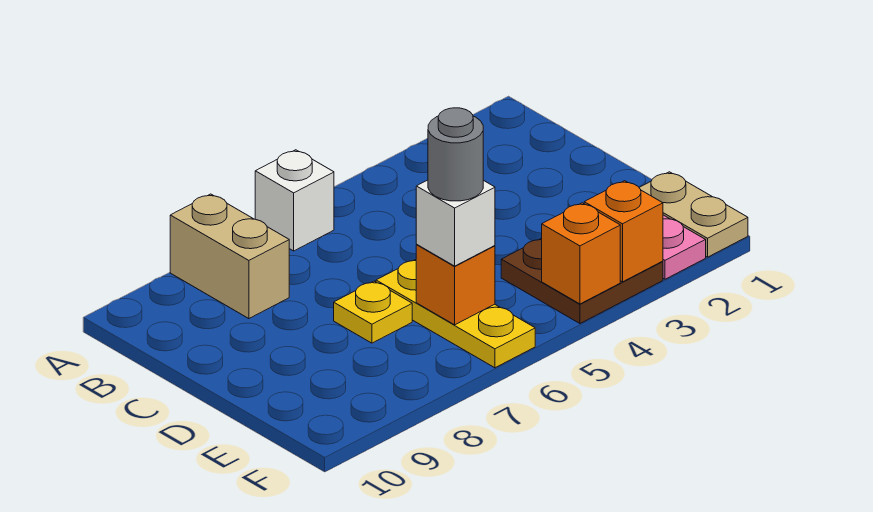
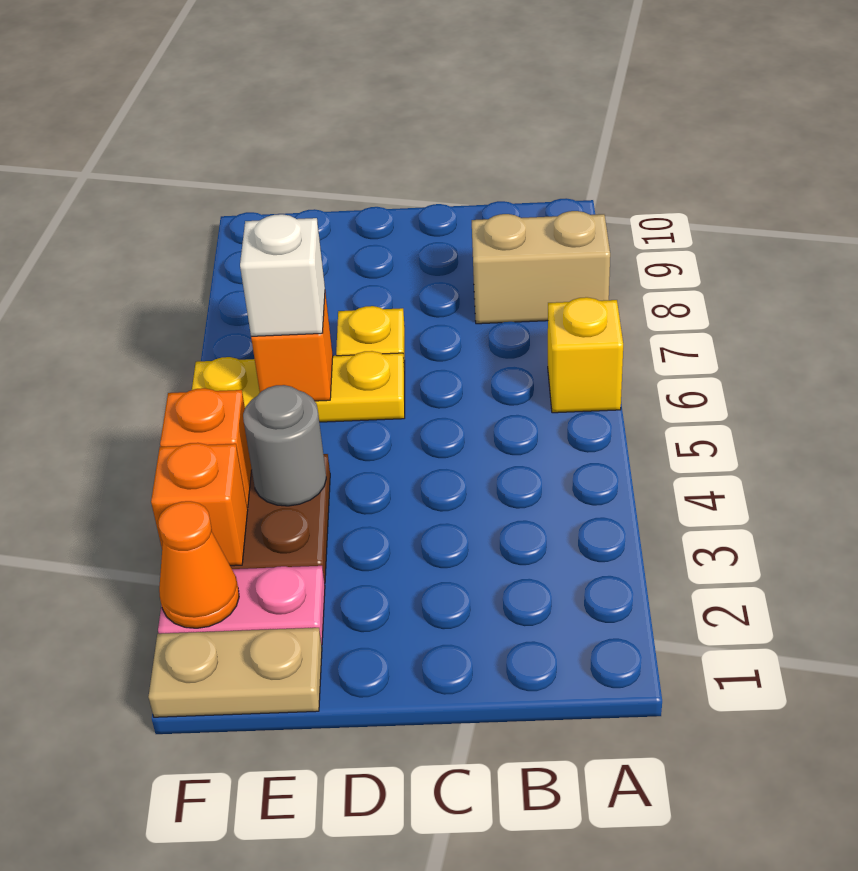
white 1x1 brick [255,150,334,251] -> yellow 1x1 brick [548,297,623,413]
grey 1x1 round brick [428,108,483,201] -> grey 1x1 round brick moved to [243,385,326,506]
none -> orange 1x1 cone [158,501,239,628]

